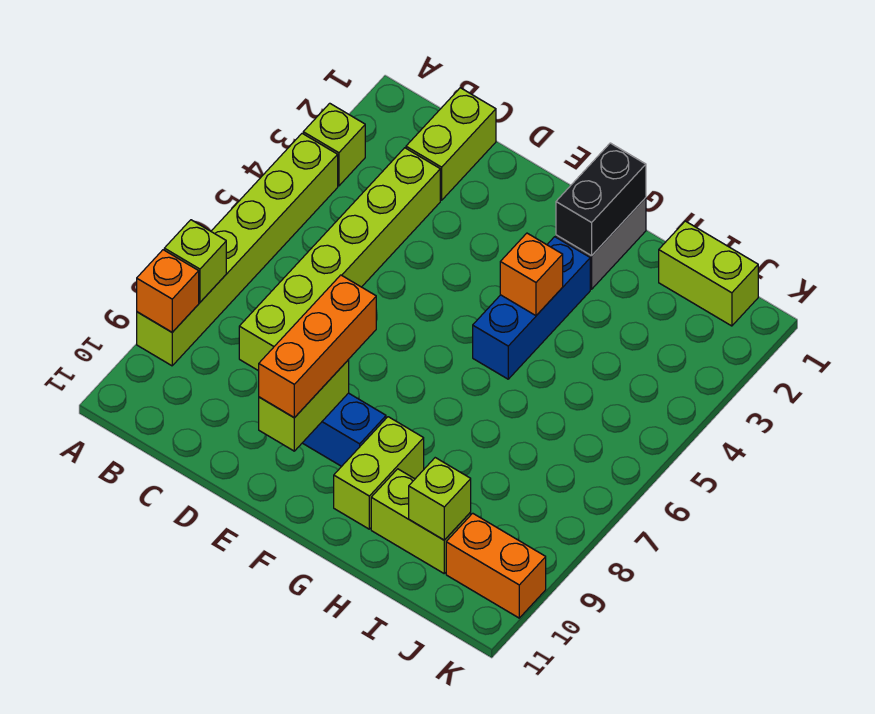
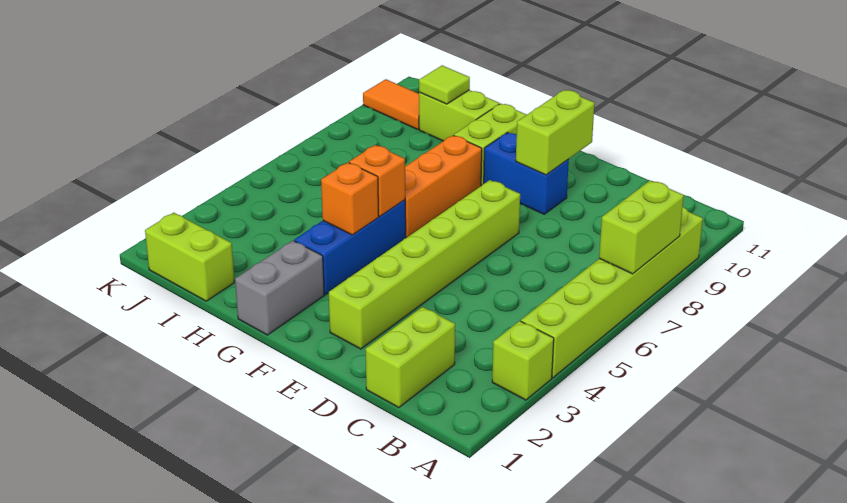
lime 1x1 brick [164,220,226,302] -> lime 1x2 brick [599,181,684,274]
orange 1x1 brick [137,250,199,332] -> orange 1x1 brick moved to [349,145,405,216]
lime 1x6 brick [239,148,440,371] -> lime 1x6 brick moved to [329,180,520,349]
orange 1x3 brick [259,275,376,418] -> orange 1x3 brick moved to [405,135,482,238]
black 1x2 brick [556,143,646,256] -> none
lime 1x1 brick [409,458,471,540] -> lime 1x1 tile [419,66,470,104]
orange 1x2 brick [446,513,546,618] -> orange 1x2 tile [363,79,419,129]

